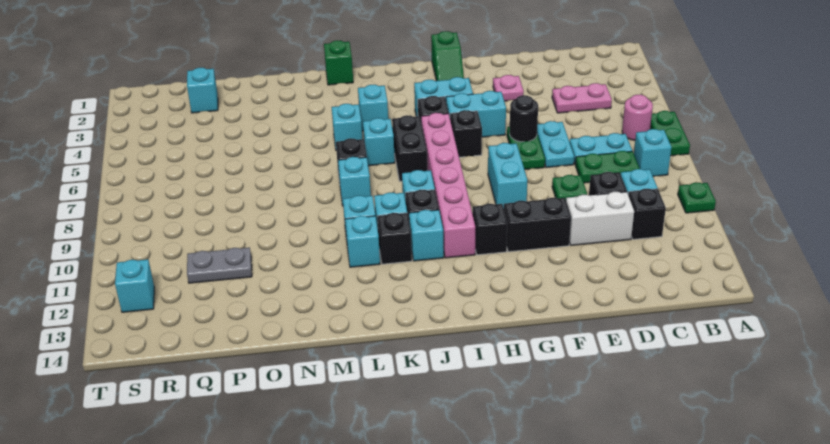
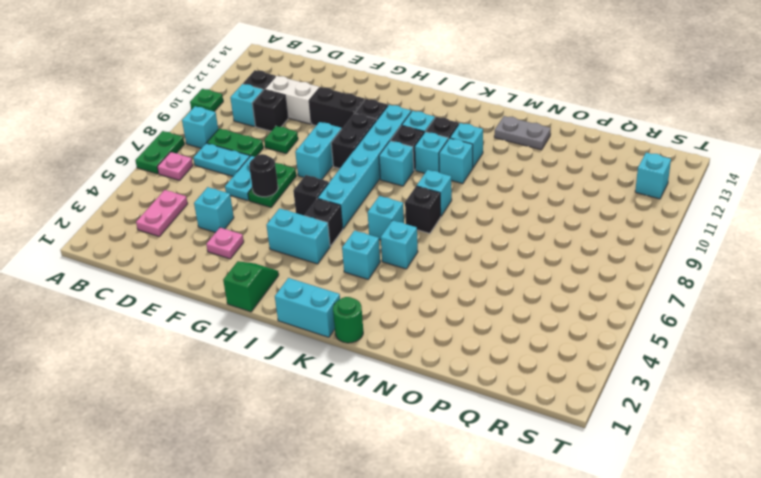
pink 1x1 round brick [622,95,653,140] -> pink 1x1 plate [157,152,193,180]
pink 1x2 plate [552,83,612,113] -> pink 1x2 plate turned to [136,190,188,236]
cyan 1x2 brick [446,91,506,137] -> cyan 1x2 brick moved to [275,278,340,337]
pink 1x6 brick [421,113,475,258] -> cyan 1x6 brick [318,105,411,229]
black 1x2 brick [392,115,427,181] -> black 1x2 brick moved to [331,113,377,168]
green 1x1 brick [324,40,353,85] -> green 1x1 round brick [333,297,363,343]
grey 1x2 plate [187,247,252,283] -> grey 1x2 plate moved to [494,116,551,150]
cyan 1x1 brick [187,68,218,113] -> cyan 1x1 brick moved to [194,187,234,233]

